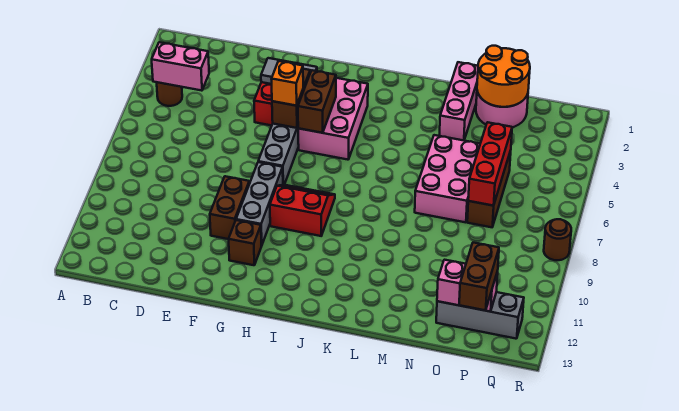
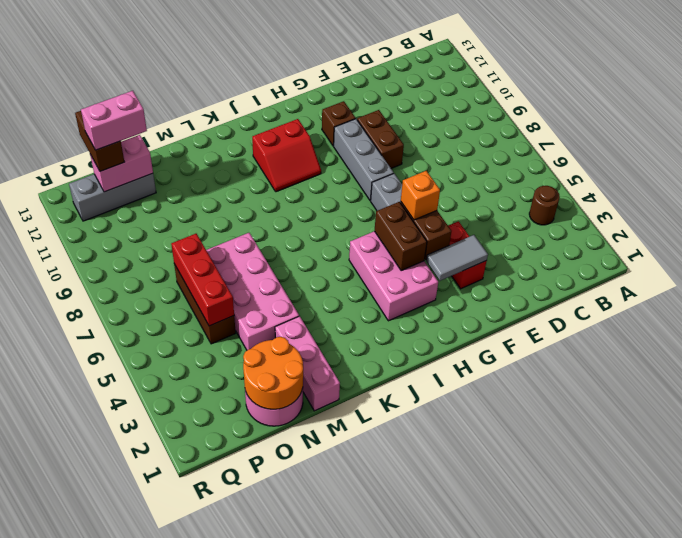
pink 1x2 brick [152,42,209,91] -> pink 1x2 brick moved to [81,91,147,150]
red 2x2 slope [270,185,335,236] -> red 2x2 slope moved to [252,119,321,192]
pink 2x3 brick [415,135,480,222] -> pink 2x4 brick [206,233,299,350]
brown 1x1 round brick [544,219,571,260] -> none

